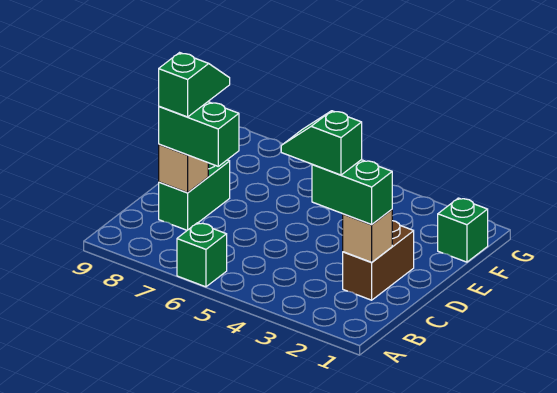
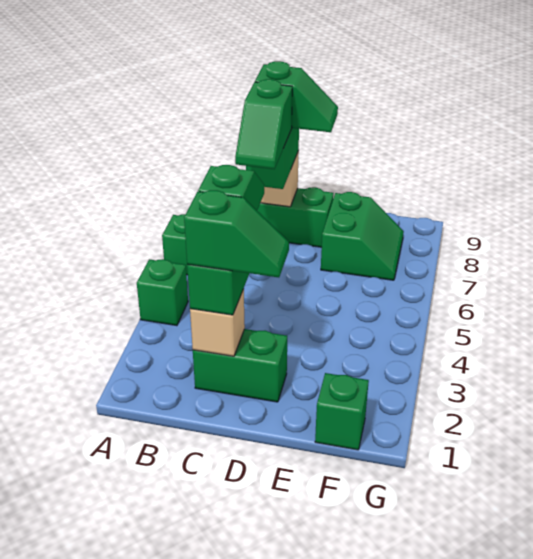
none -> green 1x1 brick [137,259,188,326]
brown 1x2 brick [343,221,414,300] -> green 1x2 brick [193,329,287,402]
none -> green 1x2 slope [184,190,289,277]
none -> green 1x2 slope [235,79,292,169]
none -> green 2x2 slope [321,192,404,280]

